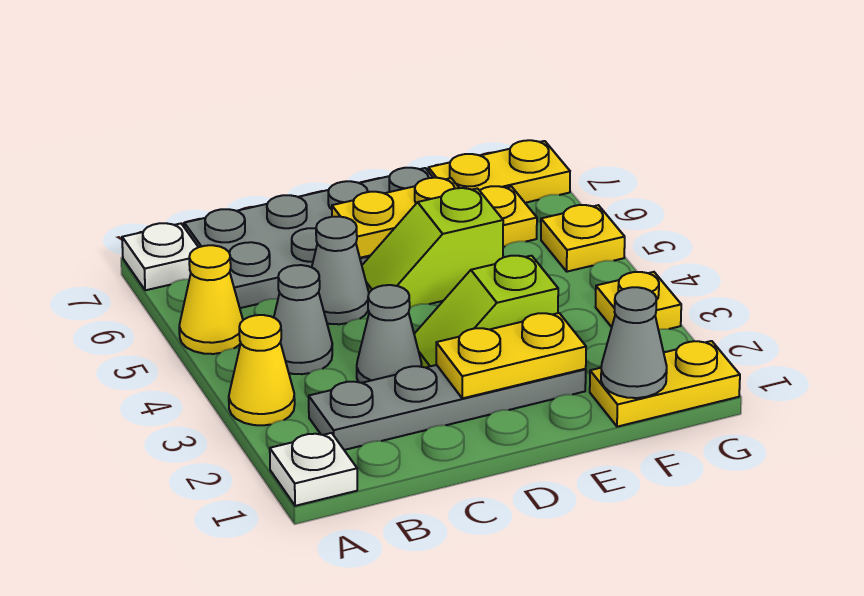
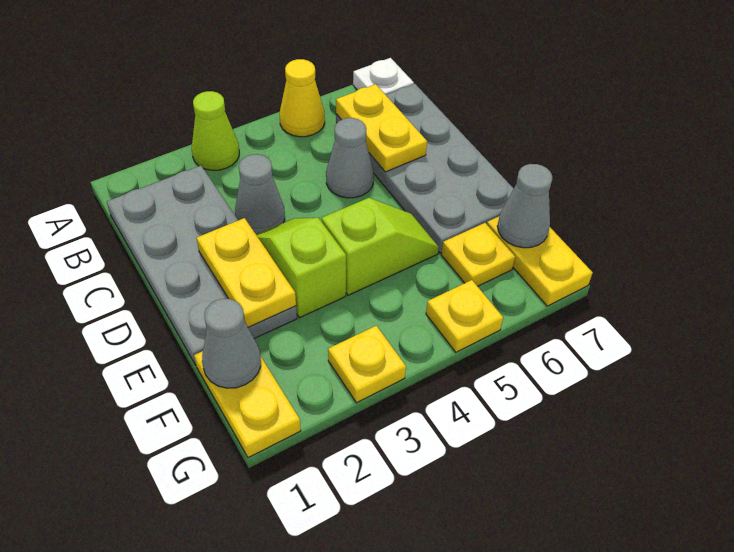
white 1x1 plate [270,433,357,506] -> none
yellow 1x1 cone [229,315,295,425] -> lime 1x1 cone [192,91,239,170]
grey 1x4 plate [309,365,586,450] -> grey 2x4 plate [107,166,297,365]
grey 1x1 cone [274,265,332,374] -> grey 1x1 cone moved to [497,164,552,248]
lime 1x2 slope [362,188,503,308] -> lime 1x2 slope turned to [322,198,439,295]
yellow 1x2 plate [332,178,459,258] -> yellow 1x2 plate moved to [336,84,427,172]

